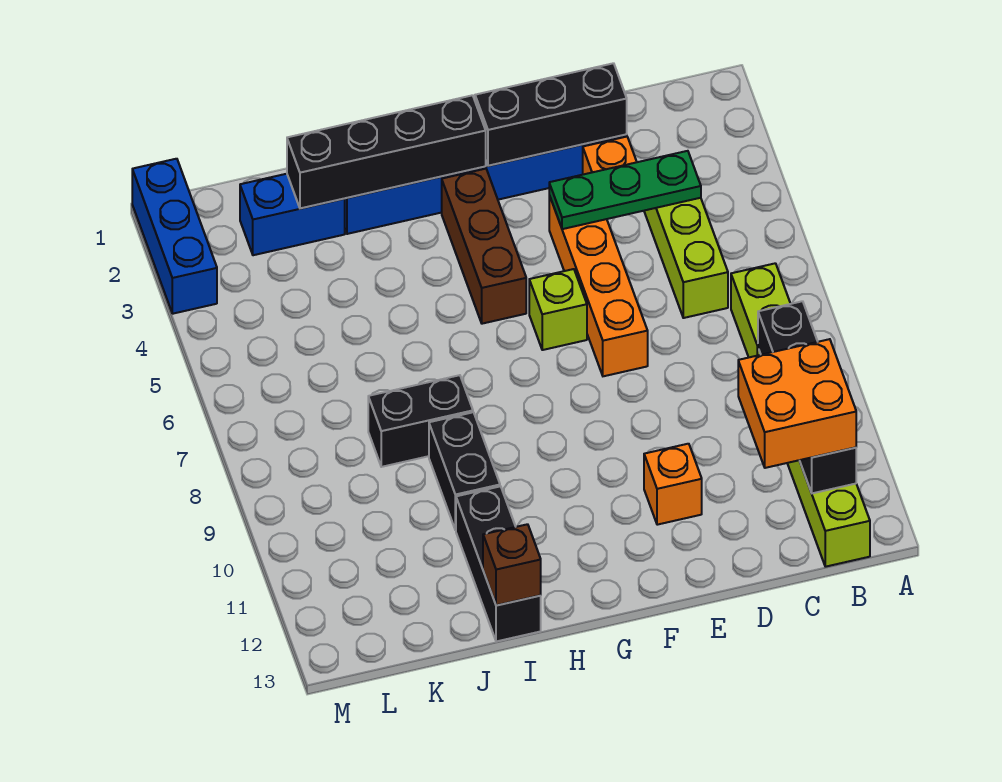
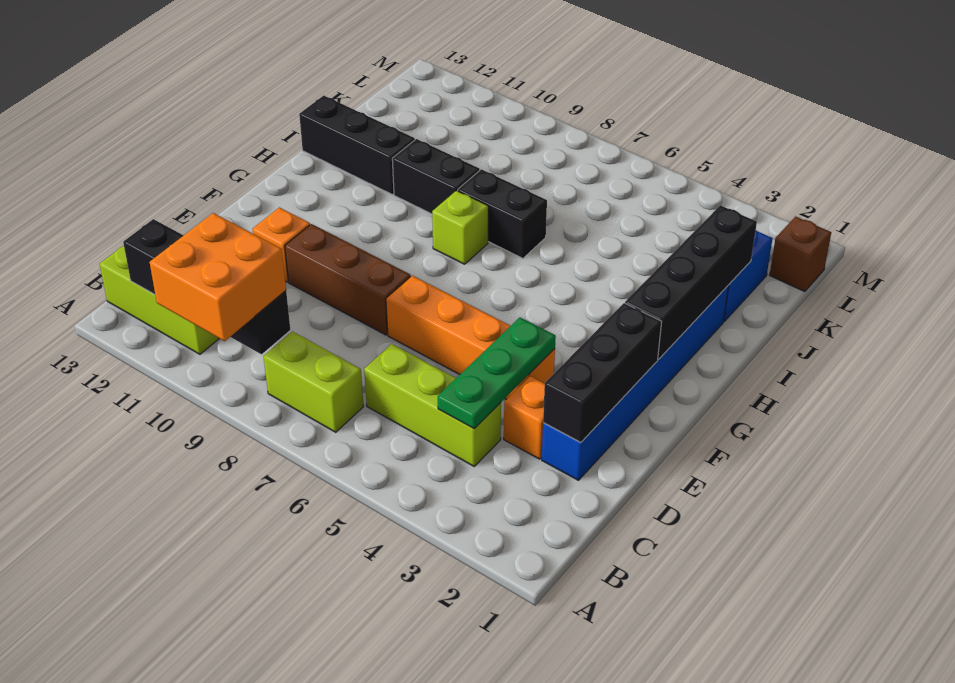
orange 2x2 brick [738,339,856,468] -> orange 2x2 brick moved to [150,213,286,341]
lime 1x1 brick [529,269,587,350] -> lime 1x1 brick moved to [432,191,488,264]
brown 1x3 brick [442,169,526,324] -> brown 1x3 brick moved to [285,224,411,335]
black 1x2 brick [368,375,473,467] -> black 1x2 brick turned to [458,169,547,258]
brown 1x1 brick [483,524,541,605] -> brown 1x1 brick moved to [770,216,831,292]
blue 1x3 brick [132,159,217,314] -> none

